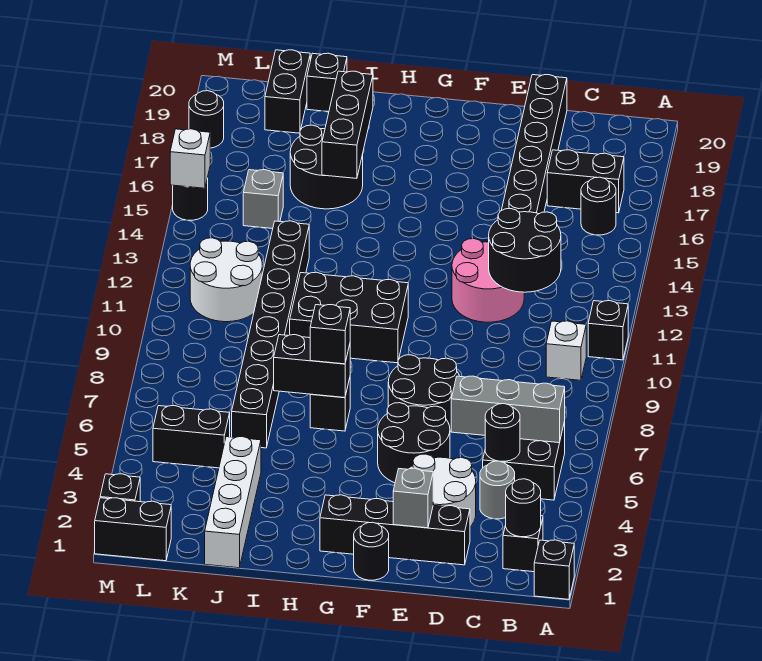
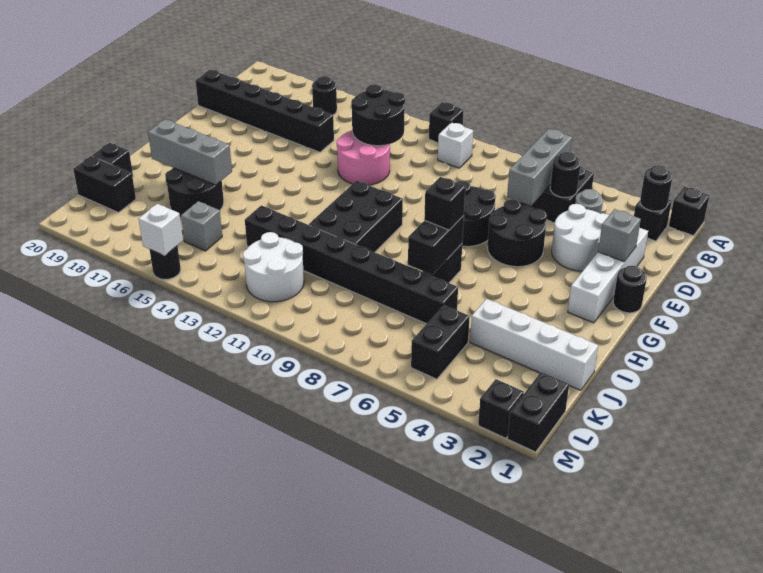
black 1x2 brick [547,150,624,213] -> none
black 1x4 brick [320,495,470,565] -> white 1x4 brick [568,228,648,323]
black 1x3 brick [322,71,373,178] -> grey 1x3 brick [148,119,232,185]
black 1x1 round brick [189,91,224,148] -> none

